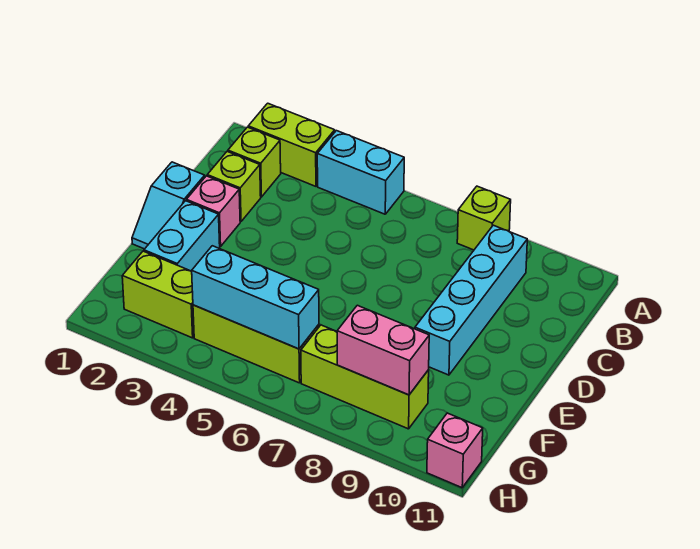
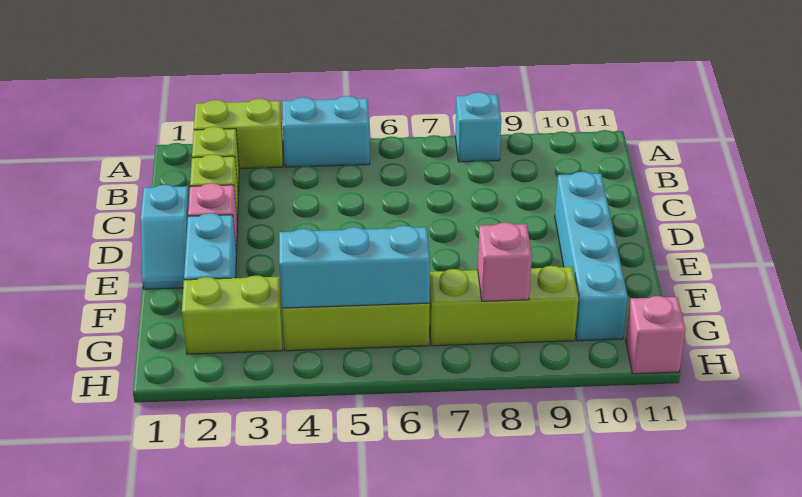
lime 1x1 brick [457,186,511,250] -> cyan 1x1 brick [455,92,501,162]
cyan 1x4 brick [415,225,527,375] -> cyan 1x4 brick moved to [555,172,628,341]
pink 1x2 brick [337,305,429,395] -> pink 1x1 brick [478,223,532,301]

